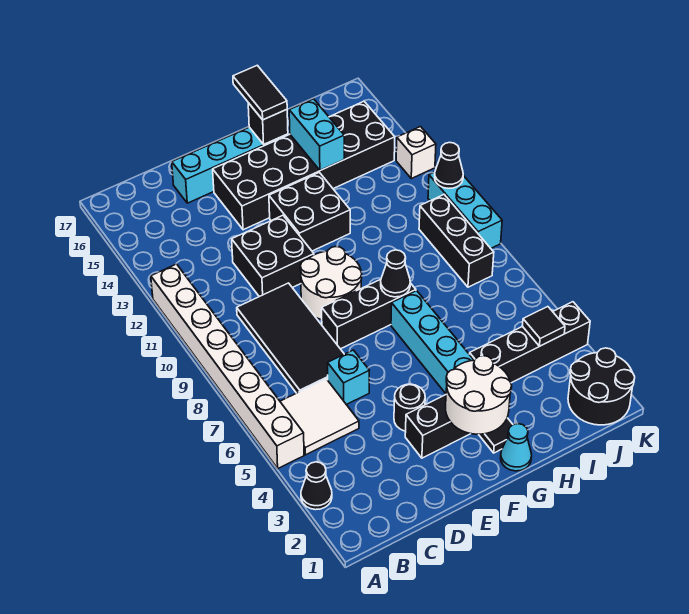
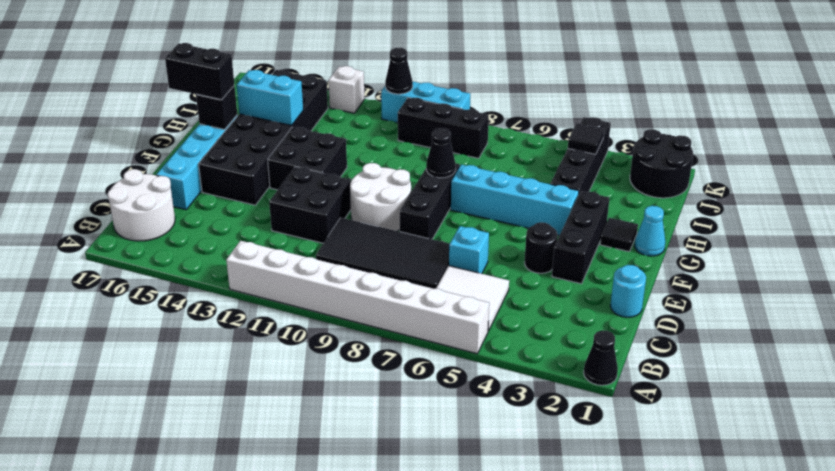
black 1x1 cone [301,462,332,510] -> black 1x1 cone moved to [584,330,618,385]
none -> cyan 1x1 round brick [610,265,646,317]
white 2x2 round brick [446,356,512,434] -> white 2x2 round brick moved to [108,169,175,241]
black 1x2 tile [233,65,287,120] -> black 1x2 brick [165,43,234,100]

